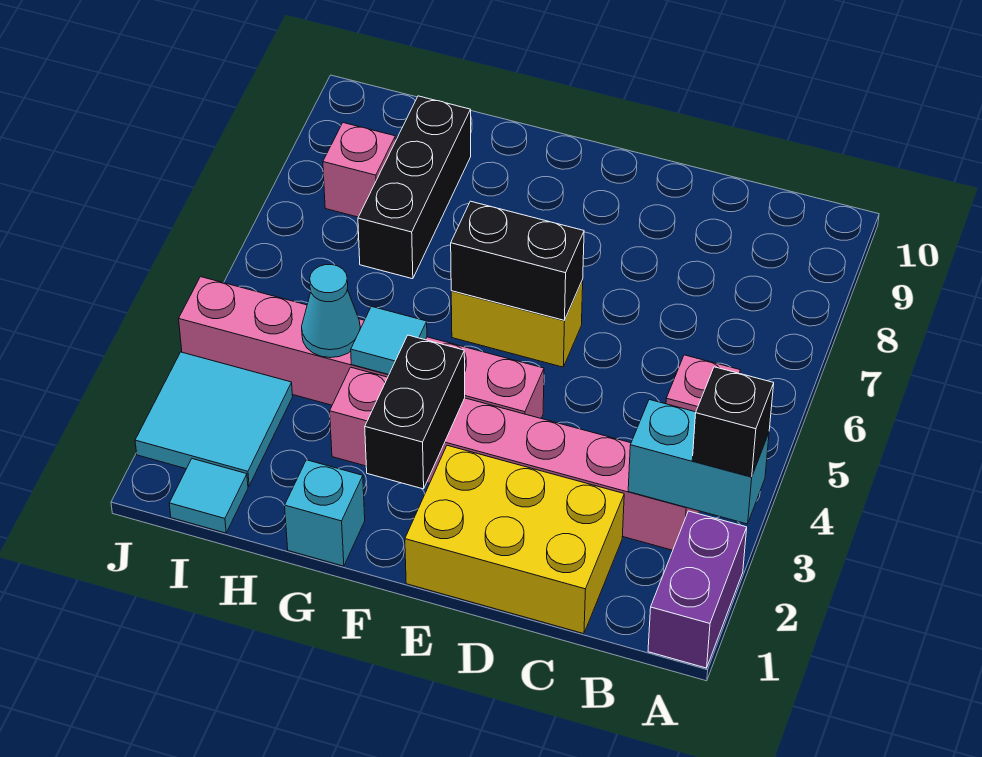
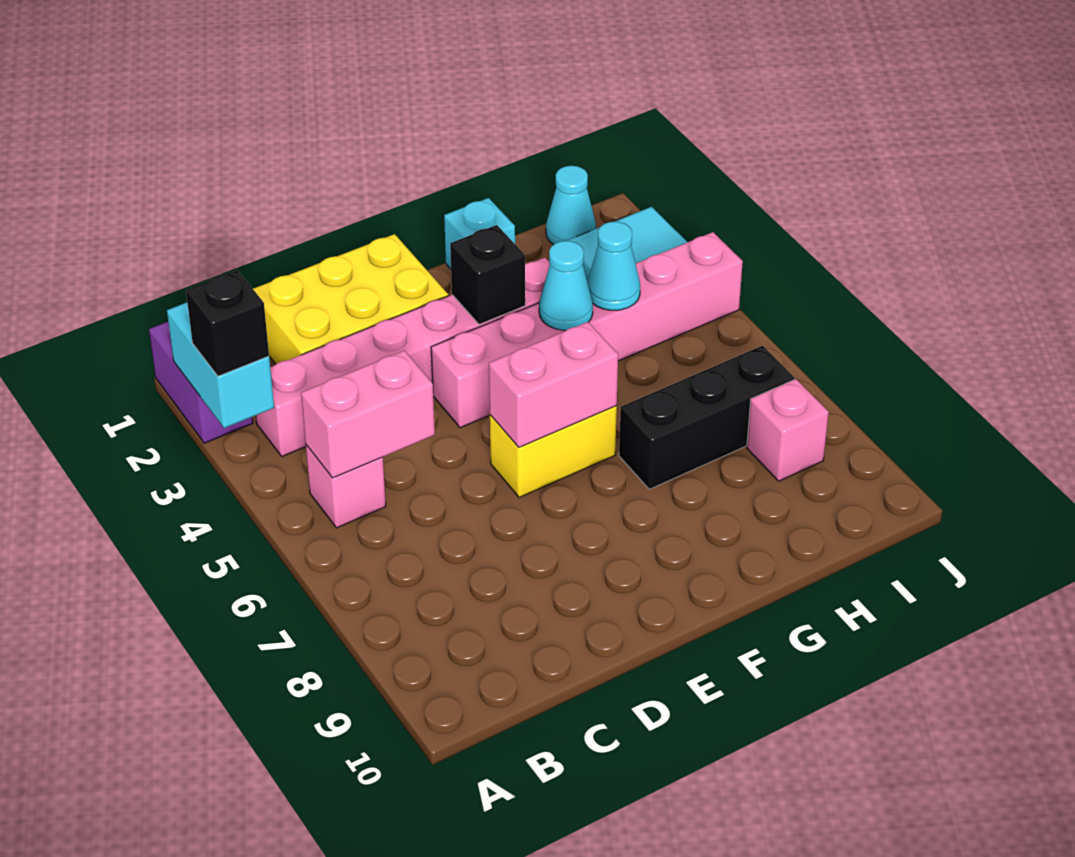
cyan 1x2 brick [628,400,769,524] -> cyan 1x2 brick turned to [167,302,274,428]
none -> pink 1x2 brick [301,350,435,478]
black 1x2 brick [451,201,584,320] -> pink 1x2 brick [489,322,618,447]
black 1x2 brick [365,335,465,489] -> black 1x1 brick [450,225,525,324]
cyan 1x1 tile [351,306,427,375] -> cyan 1x1 cone [539,241,593,330]
black 1x3 brick [358,96,471,279] -> black 1x3 brick turned to [619,346,794,489]
cyan 1x1 tile [169,459,248,533] -> cyan 1x1 cone [546,166,596,245]

